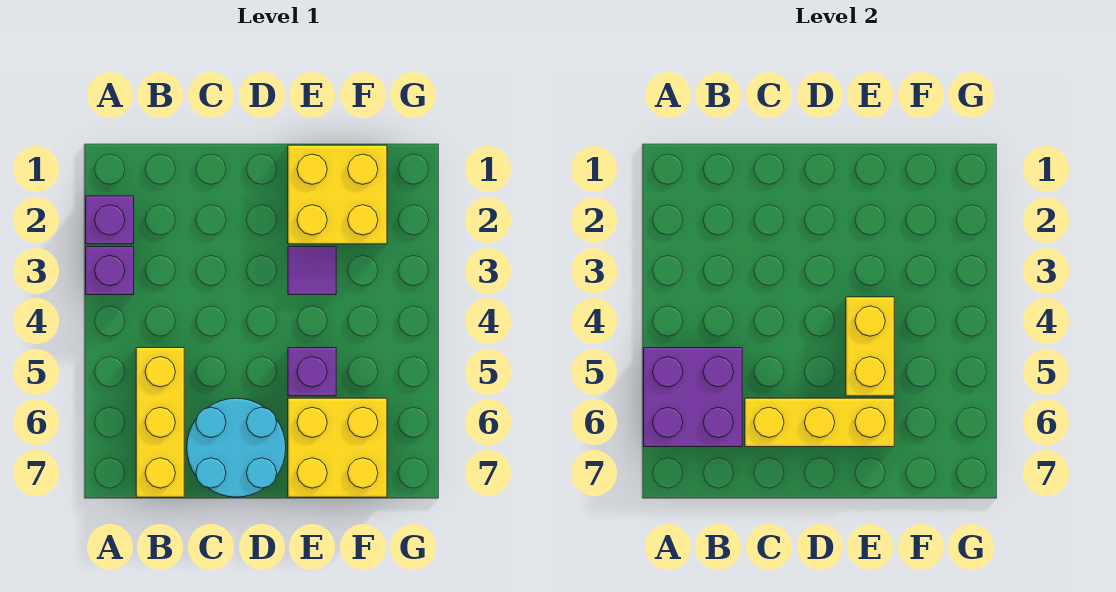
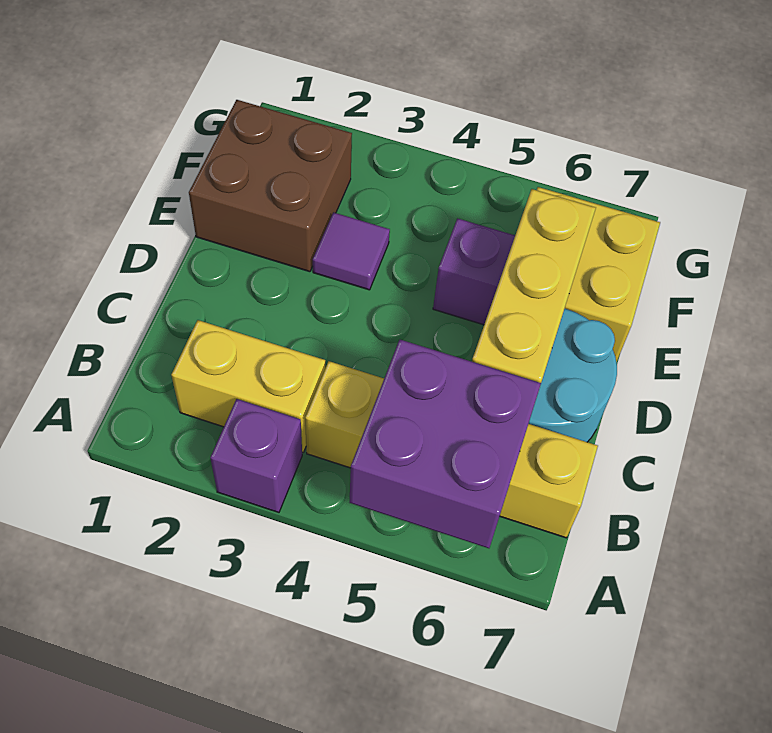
purple 1x1 brick [86,196,134,244] -> none
yellow 1x3 brick [136,348,184,497] -> yellow 1x4 brick [305,361,598,538]
yellow 2x2 brick [288,145,387,244] -> brown 2x2 brick [189,100,352,272]
yellow 1x2 brick [846,297,894,396] -> yellow 1x2 brick moved to [171,320,326,452]

